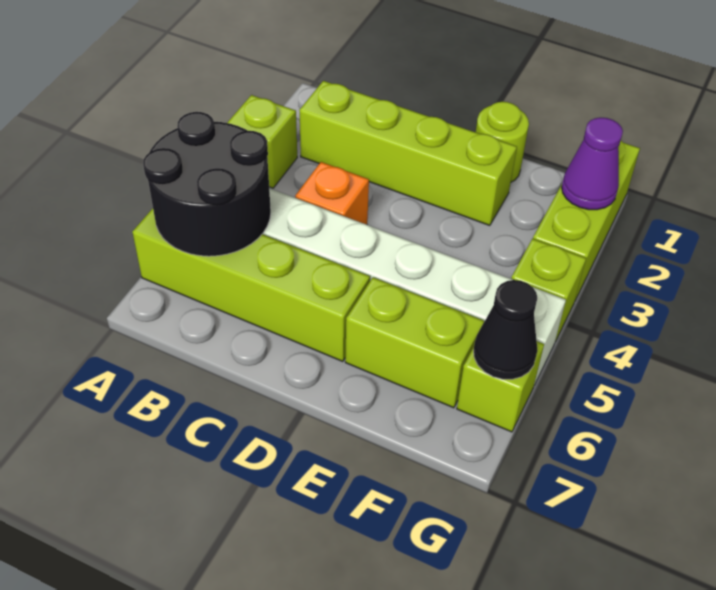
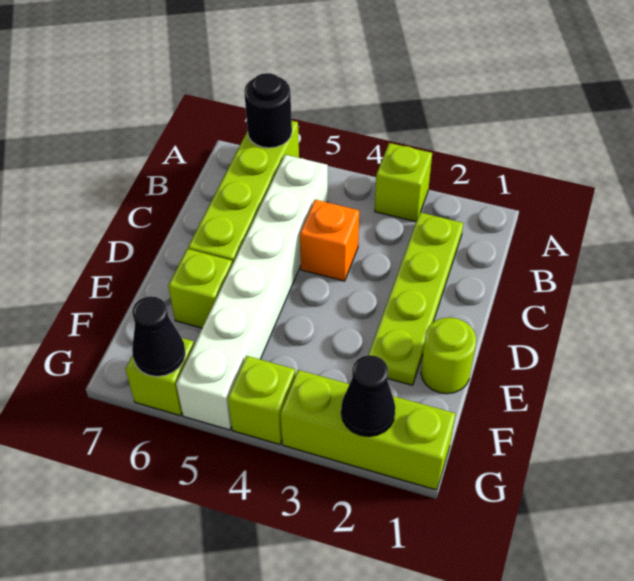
black 2x2 round brick [143,112,271,256] -> black 1x1 round brick [244,73,292,148]
lime 1x4 brick [299,81,517,226] -> lime 1x4 plate [369,212,463,385]
lime 1x2 brick [345,277,484,408] -> lime 1x1 brick [168,249,232,328]
purple 1x1 cone [562,118,623,210] -> black 1x1 cone [341,355,395,437]

